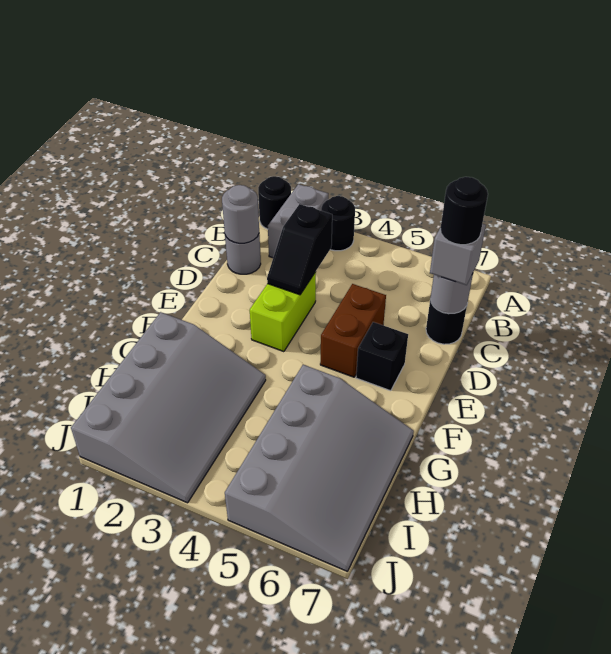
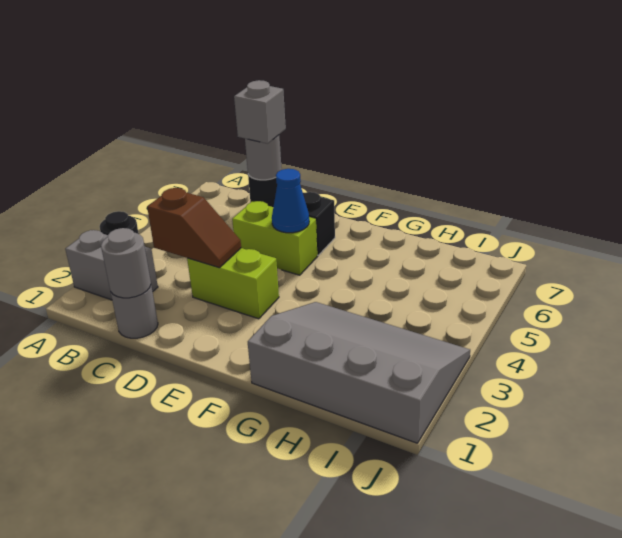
black 1x1 round brick [258,176,291,229] -> none
black 1x2 slope [267,204,332,295] -> brown 1x2 slope [147,188,241,268]
black 1x1 round brick [441,177,488,245] -> none
brown 1x2 brick [320,284,386,377] -> lime 1x2 brick [232,201,318,275]
none -> blue 1x1 cone [272,169,309,233]
grey 3x4 slope [225,365,414,571] -> none

